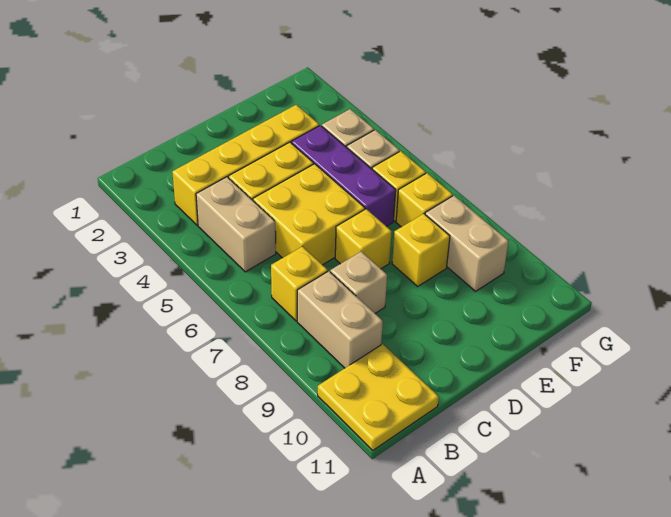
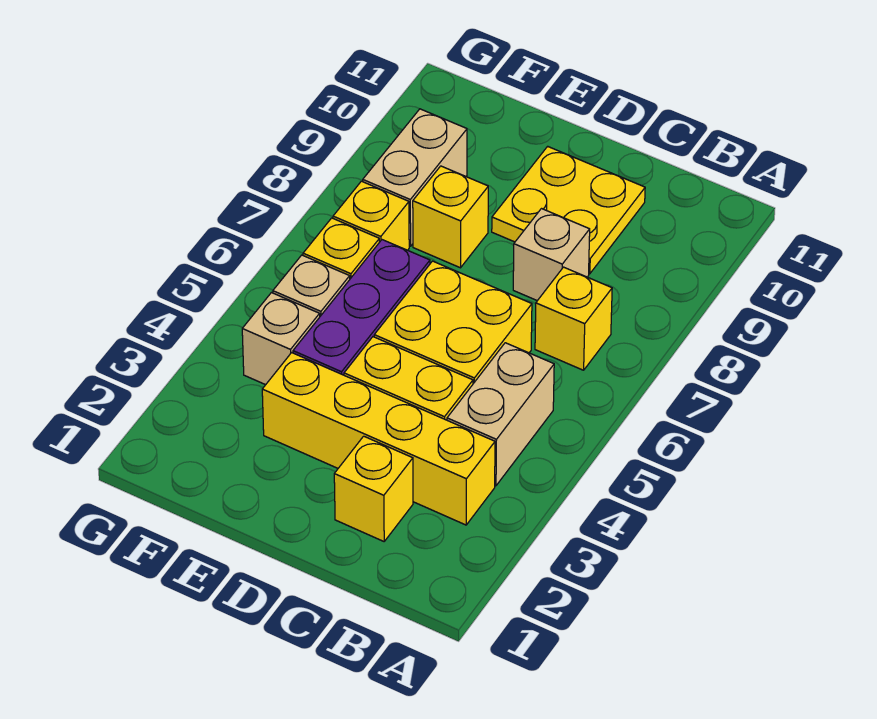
yellow 2x2 plate [318,344,439,450] -> yellow 2x2 plate moved to [492,146,645,274]
tan 1x2 brick [297,271,383,368] -> none
yellow 1x1 brick [335,209,392,269] -> yellow 1x1 brick moved to [334,436,413,541]

